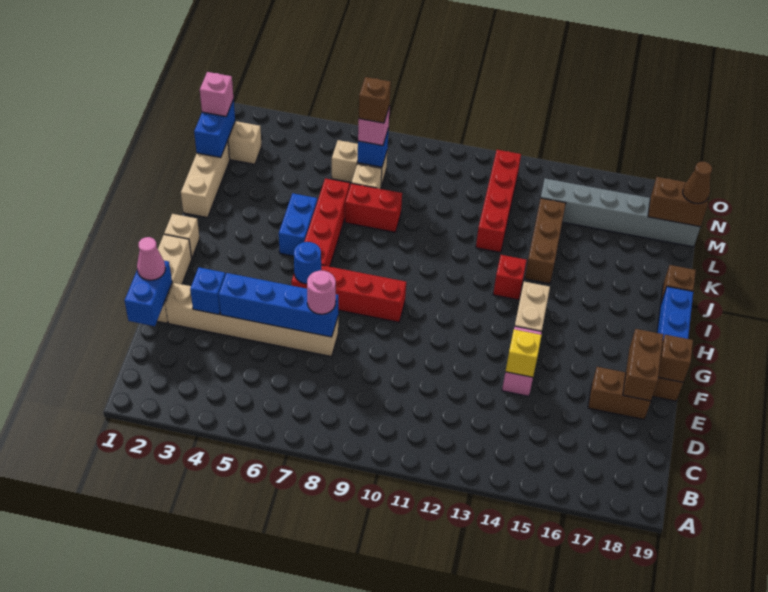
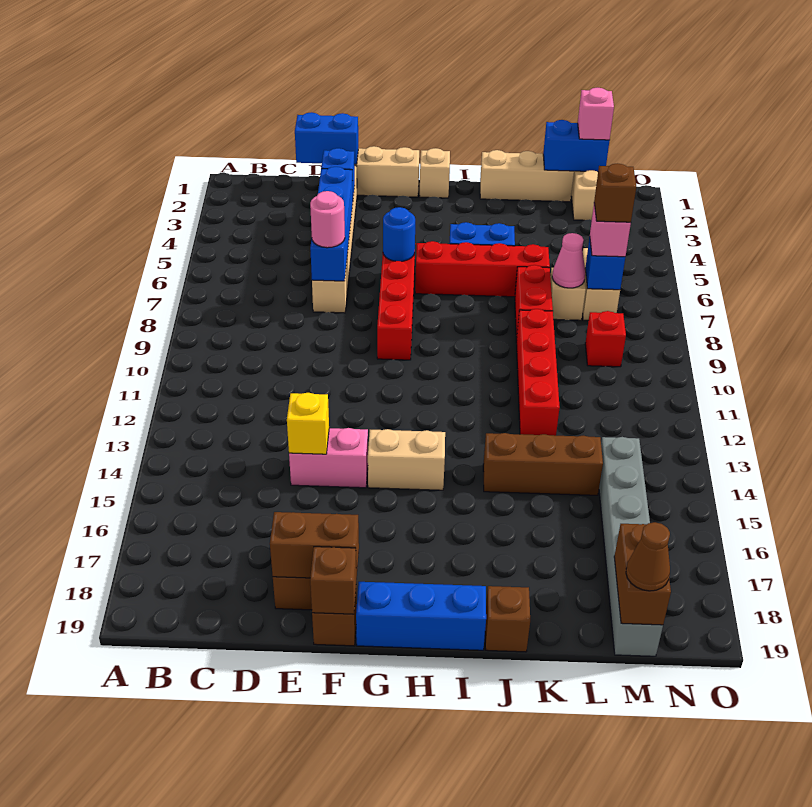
pink 1x1 cone [137,237,165,280] -> pink 1x1 cone moved to [552,233,585,288]
red 1x1 brick [493,255,527,300] -> red 1x1 brick moved to [585,311,626,367]
red 1x4 brick [476,150,521,252] -> red 1x4 brick turned to [516,309,560,436]

